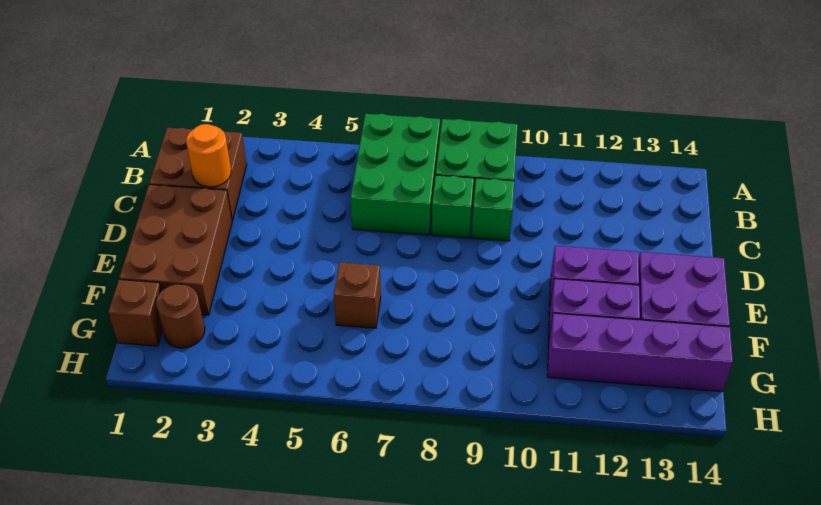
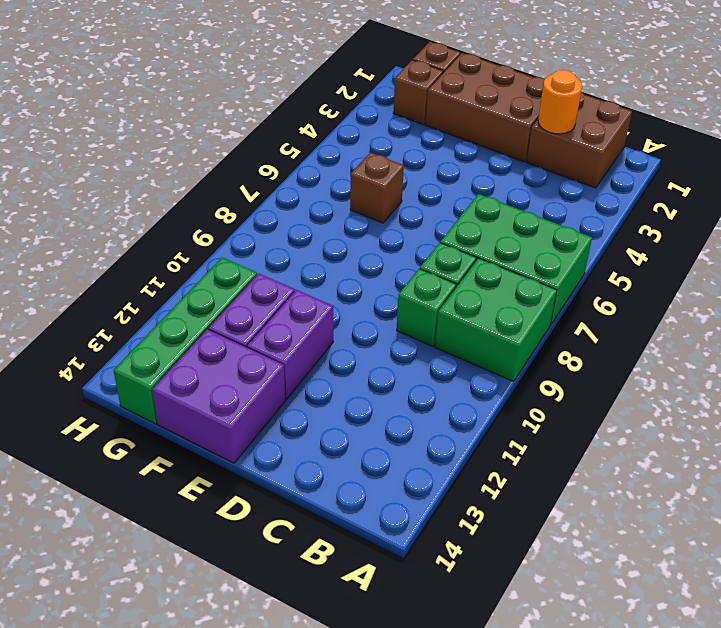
brown 1x1 round brick [156,284,205,348] -> brown 1x1 brick [393,60,443,125]
purple 1x4 brick [547,313,733,392] -> green 1x4 brick [113,257,257,424]

